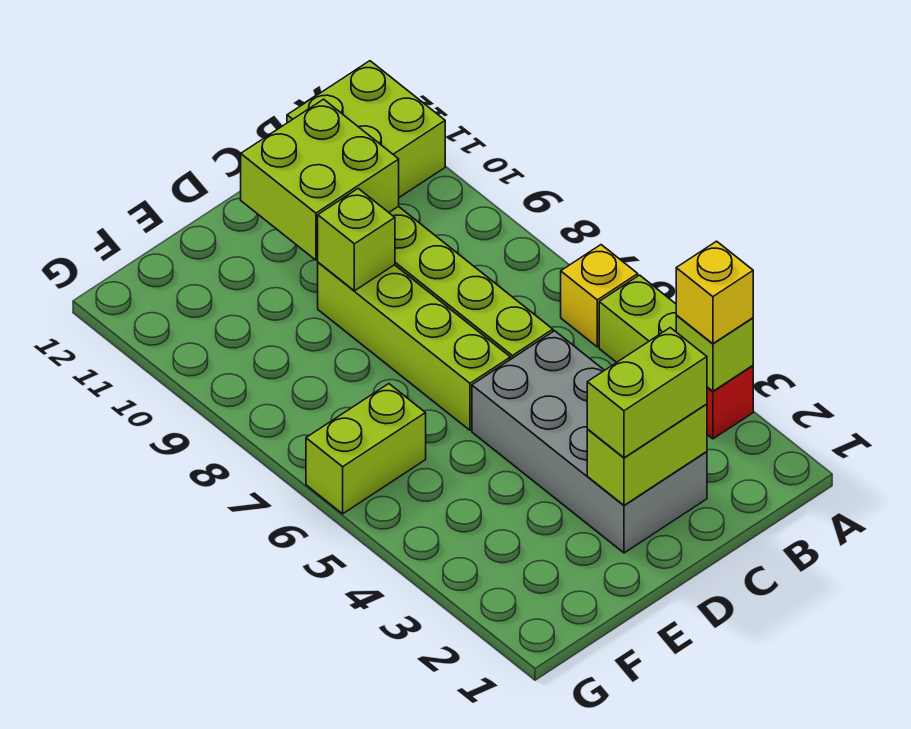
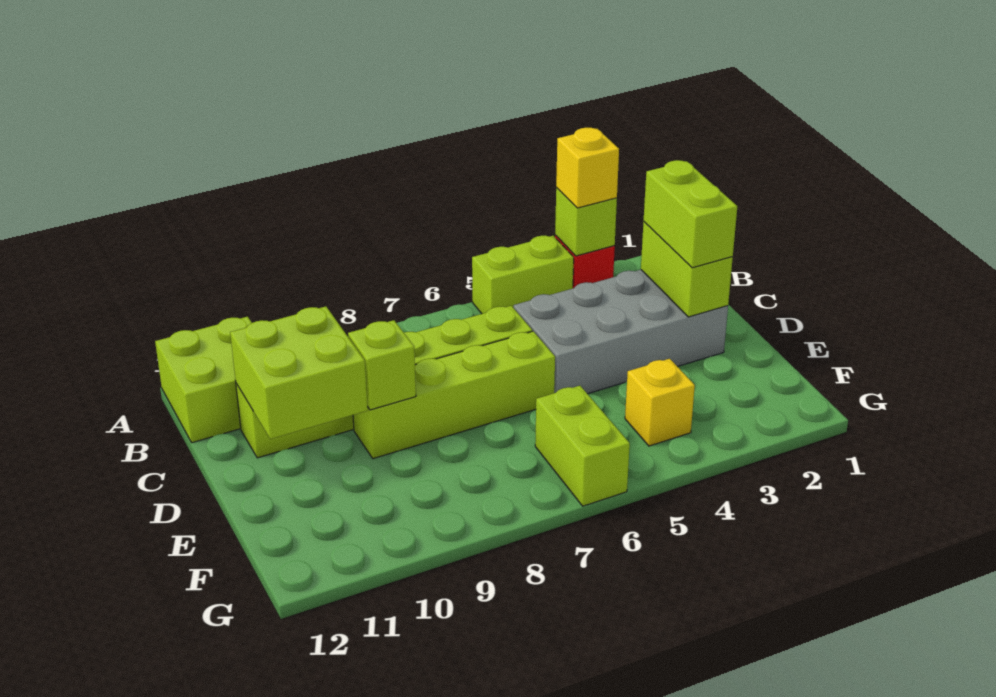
yellow 1x1 brick [561,245,638,347] -> yellow 1x1 brick moved to [625,359,695,446]

